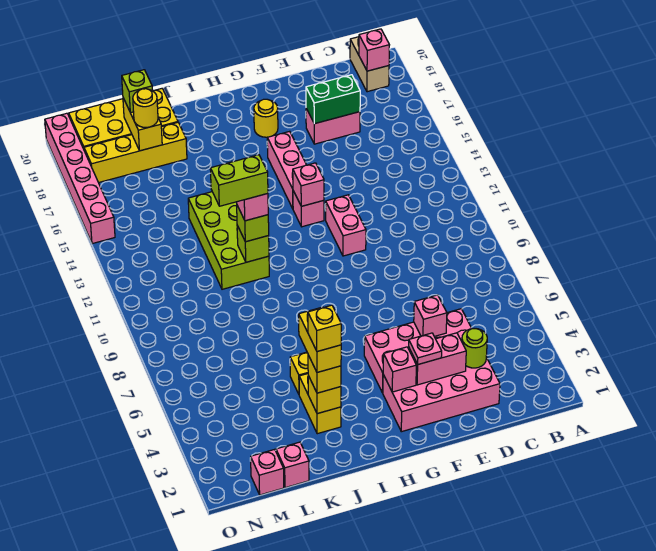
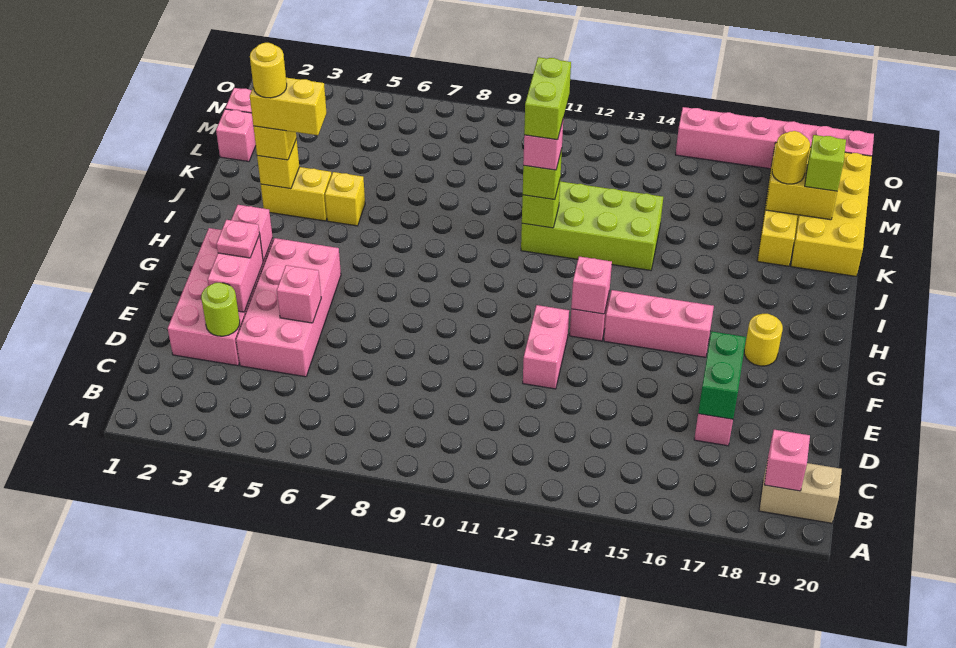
pink 1x2 brick [326,195,366,256] -> pink 1x2 brick turned to [523,305,569,389]
yellow 1x1 brick [308,305,341,352] -> yellow 1x1 round brick [250,43,287,98]

